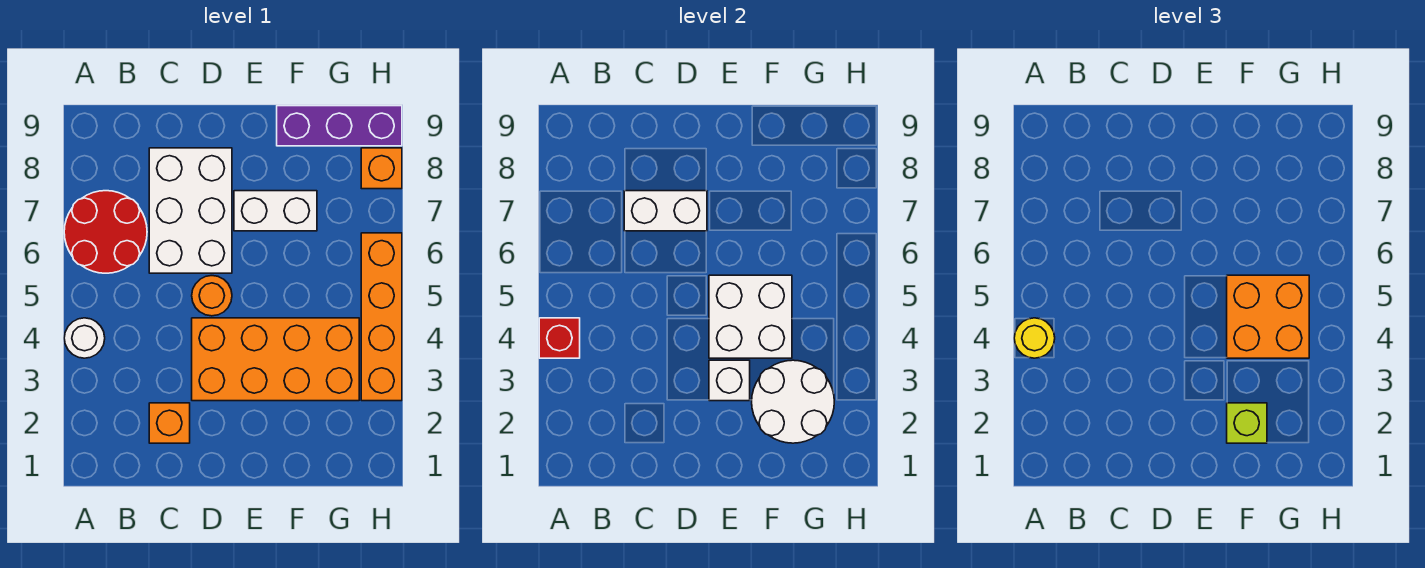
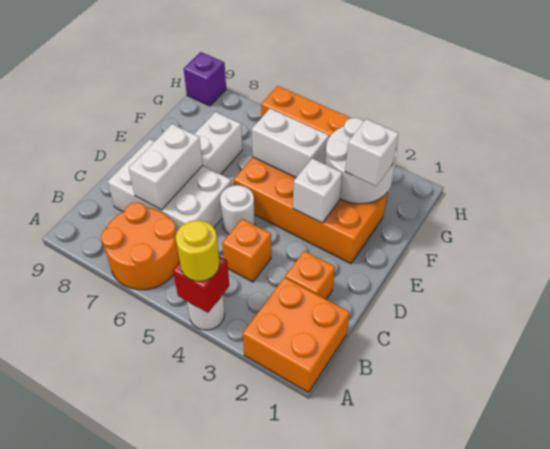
red 2x2 round brick [64,191,147,273] -> orange 2x2 round brick [101,202,180,290]
orange 2x4 brick [192,318,359,401] -> orange 2x4 brick turned to [234,157,388,264]
orange 1x1 round brick [192,276,232,316] -> white 1x1 round brick [220,185,255,234]
white 2x2 brick [709,275,792,358] -> white 1x2 brick [252,109,329,178]
lime 1x1 brick [1227,403,1267,443] -> white 1x1 brick [345,119,399,186]
orange 2x2 brick [1227,275,1309,358] -> orange 2x2 brick moved to [243,277,350,393]
purple 1x3 brick [277,106,402,146] -> purple 1x1 brick [184,52,226,106]
orange 1x1 brick [361,148,402,189] -> orange 1x1 brick moved to [222,219,271,282]

